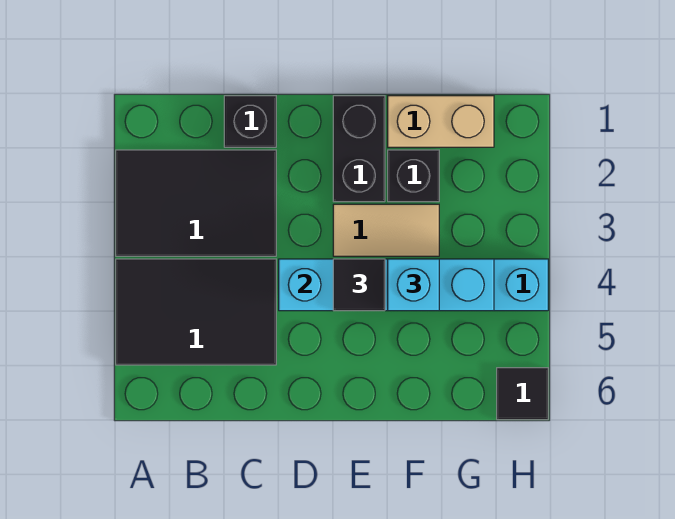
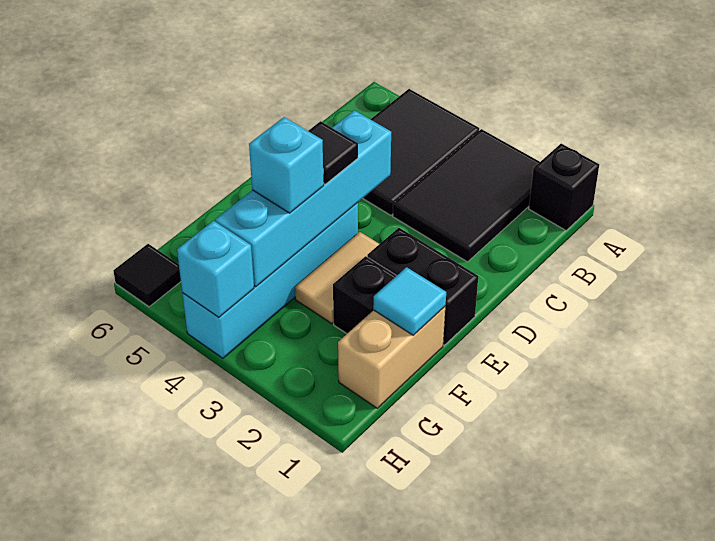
black 1x1 brick [224,96,276,147] -> black 1x1 brick moved to [529,144,599,230]
none -> cyan 1x1 tile [373,267,446,335]
none -> cyan 1x1 brick [177,221,254,317]

